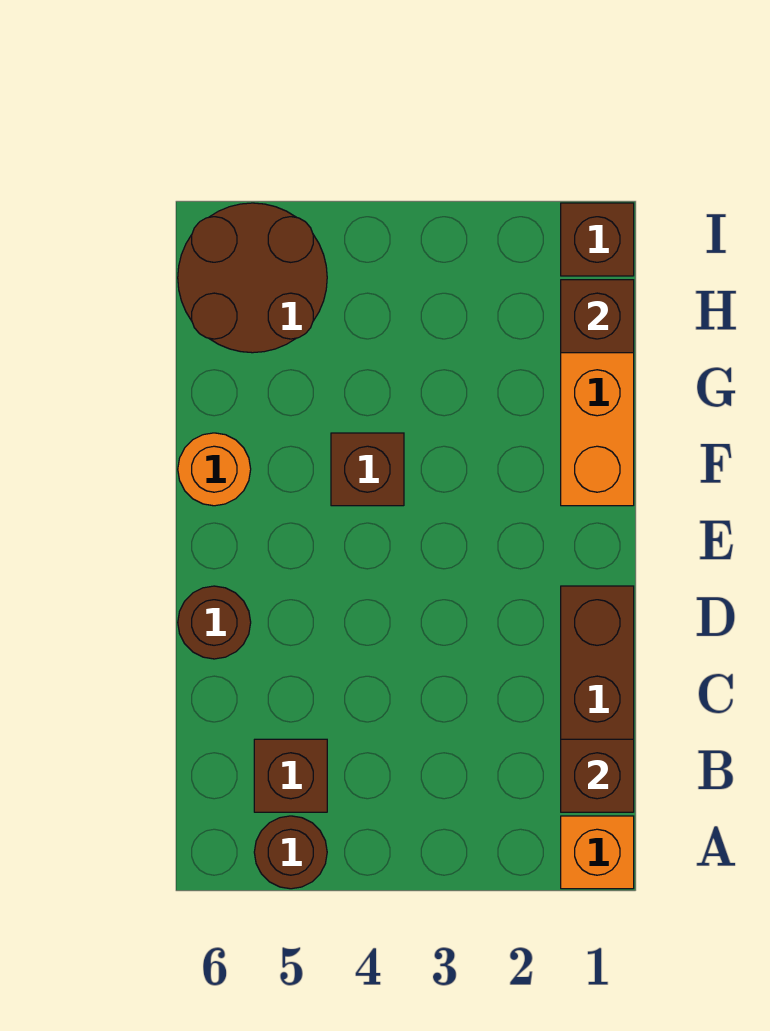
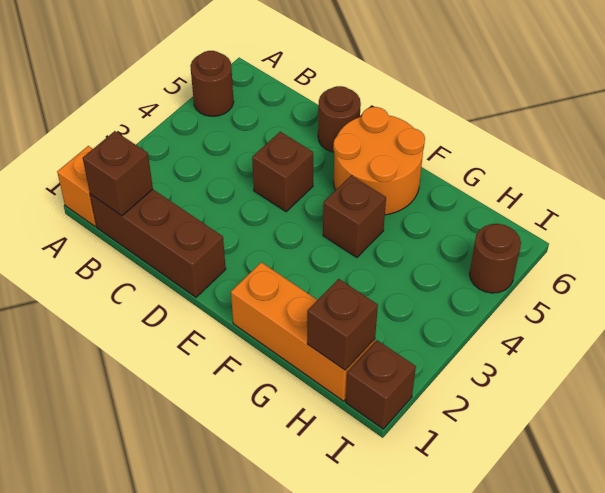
brown 1x1 brick [254,739,327,812] -> brown 1x1 brick moved to [252,132,313,212]
orange 1x1 round brick [178,433,251,506] -> orange 2x2 round brick [333,107,425,215]
brown 2x2 round brick [178,203,327,353] -> brown 1x1 round brick [469,224,521,293]

